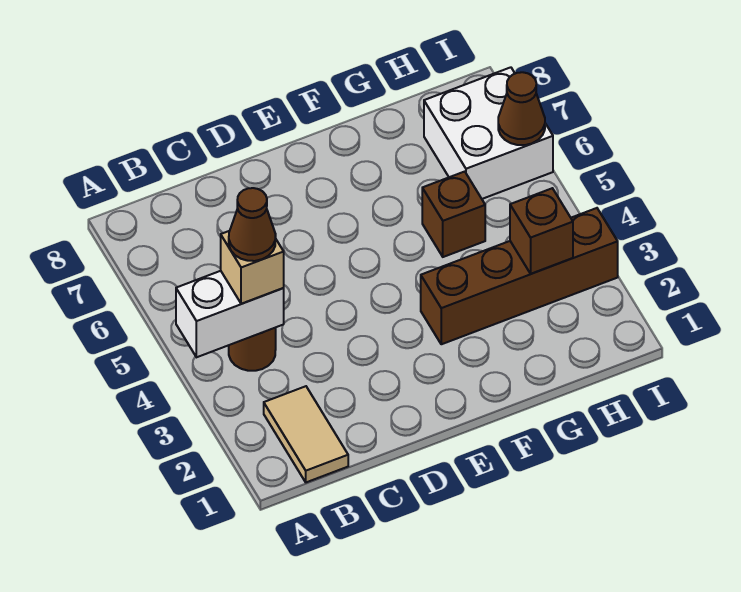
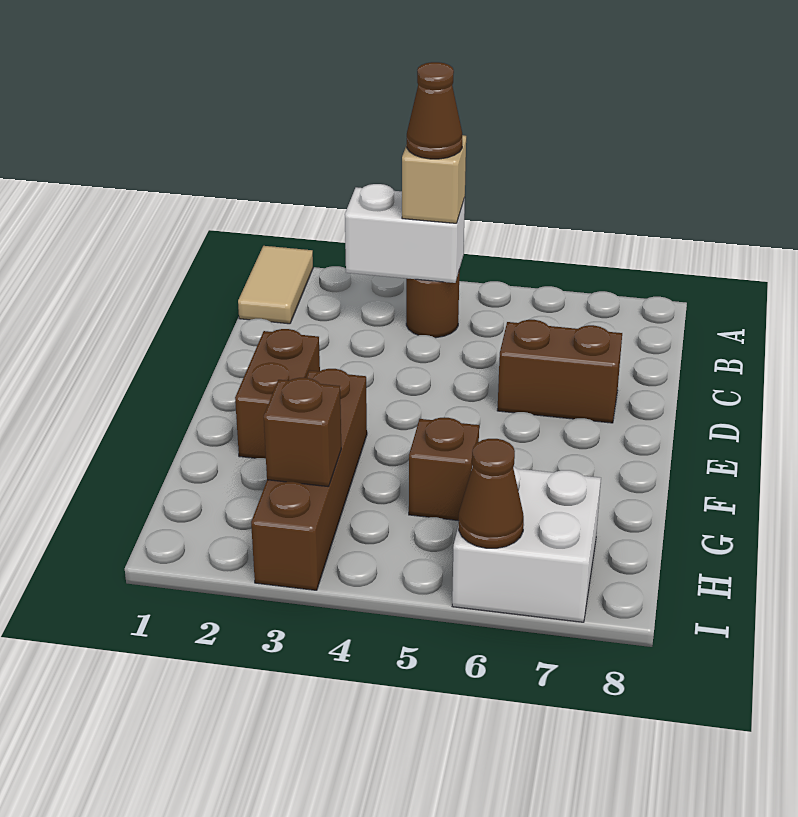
white 1x2 brick [176,271,284,357] -> white 1x2 brick turned to [345,184,465,283]
tan 1x2 tile [264,386,348,482] -> tan 1x2 tile turned to [238,246,313,324]
none -> brown 1x2 brick [497,320,622,423]
none -> brown 1x2 brick [235,329,320,459]

